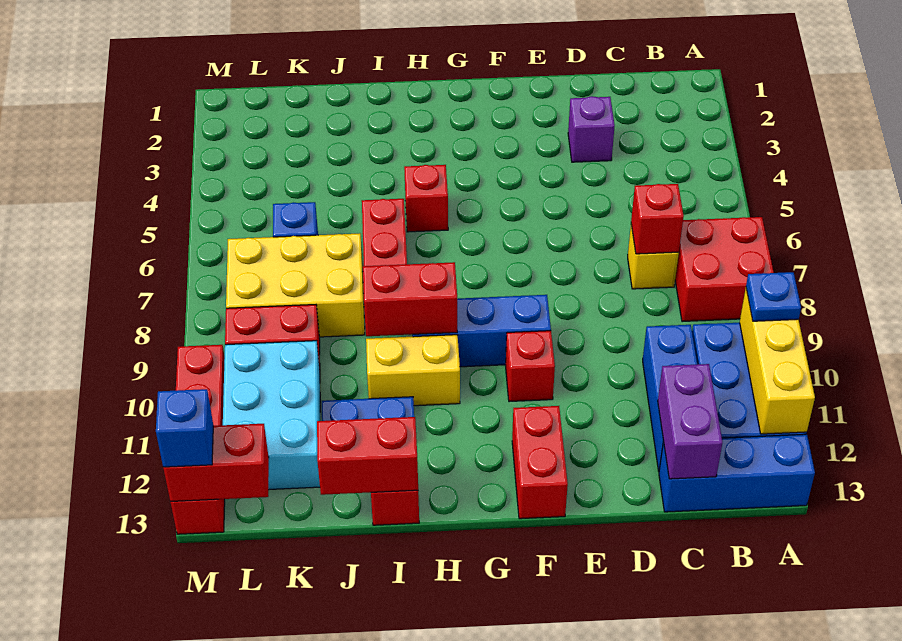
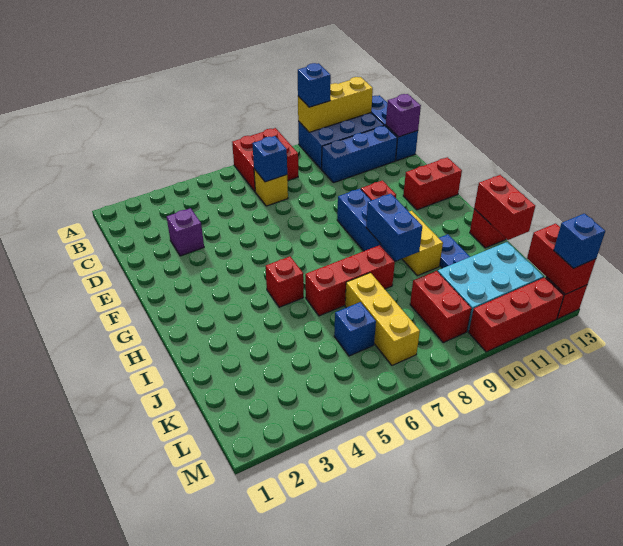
blue 1x1 plate [746,272,801,321] -> blue 1x1 brick [298,63,331,107]
red 1x1 brick [631,184,684,254] -> blue 1x1 brick [252,136,287,182]
purple 1x2 brick [658,364,723,479] -> purple 1x1 brick [386,94,421,137]
red 1x2 brick [363,262,457,336] -> blue 1x2 brick [366,194,422,261]
yellow 2x3 brick [226,233,365,337] -> yellow 1x3 brick [345,273,420,365]

